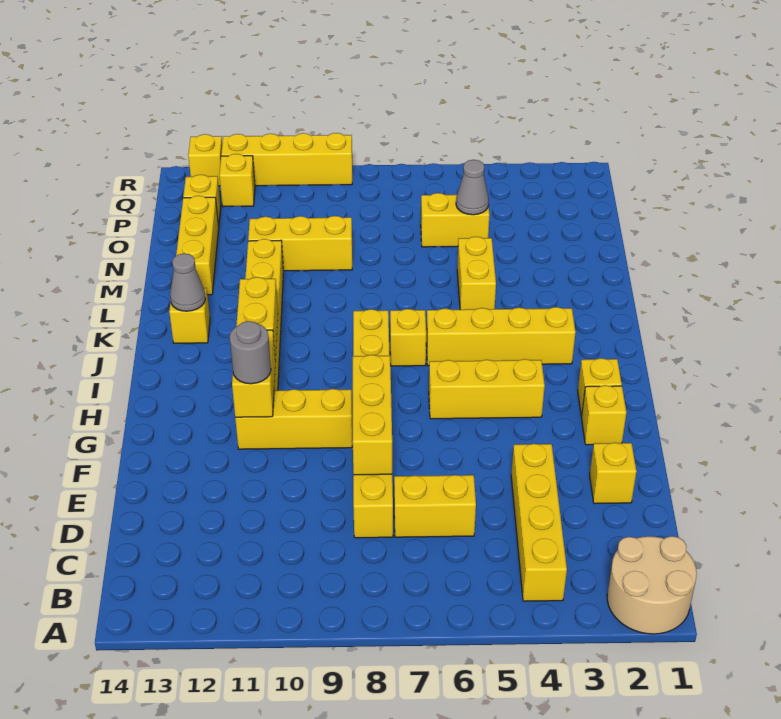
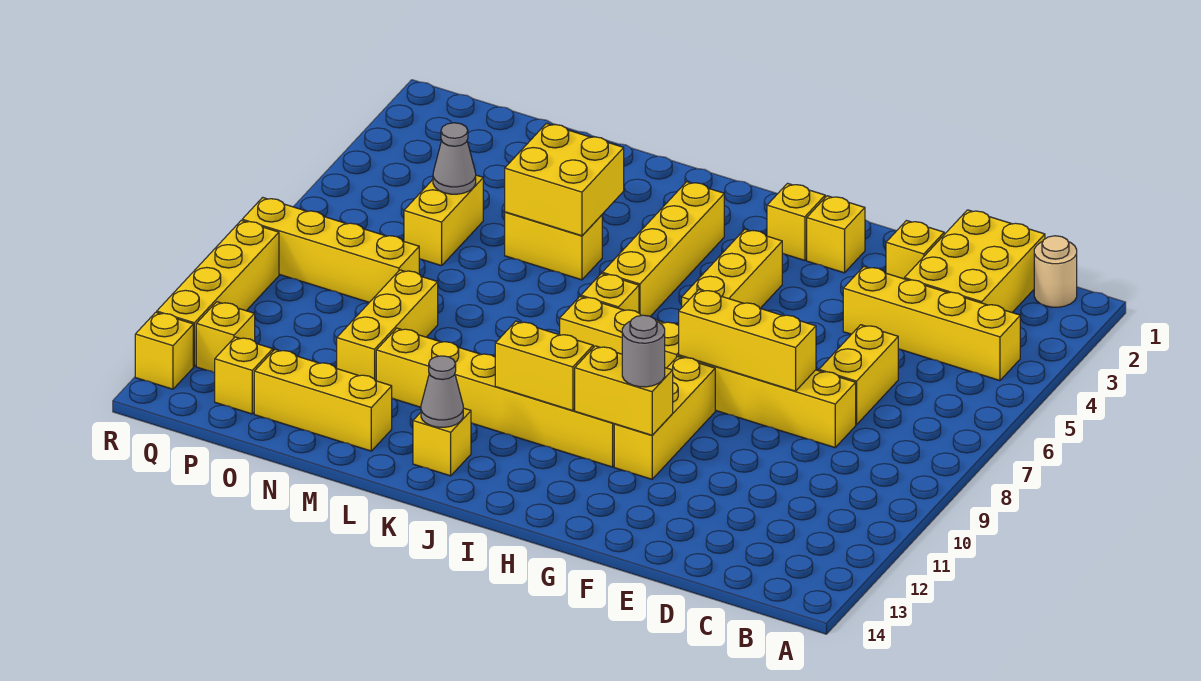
tan 2x2 round brick [607,536,697,634] -> tan 1x1 round brick [1034,236,1077,307]
none -> yellow 2x3 brick [904,210,1045,312]
none -> yellow 2x2 brick [505,123,624,236]
none -> yellow 1x4 brick [242,197,419,302]

